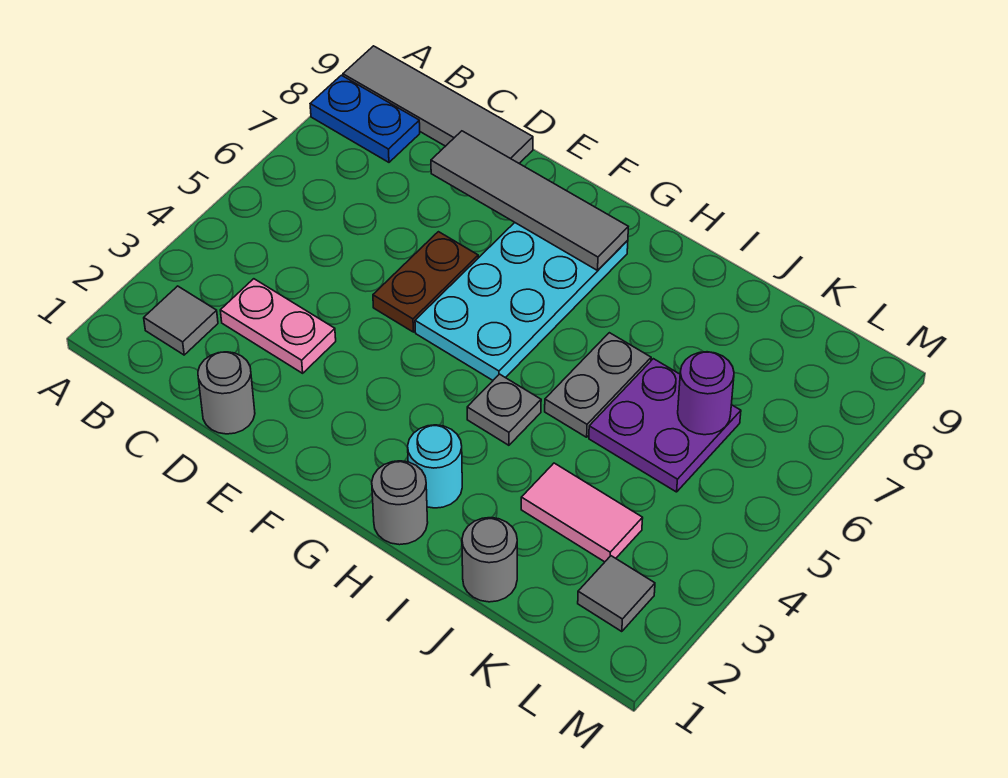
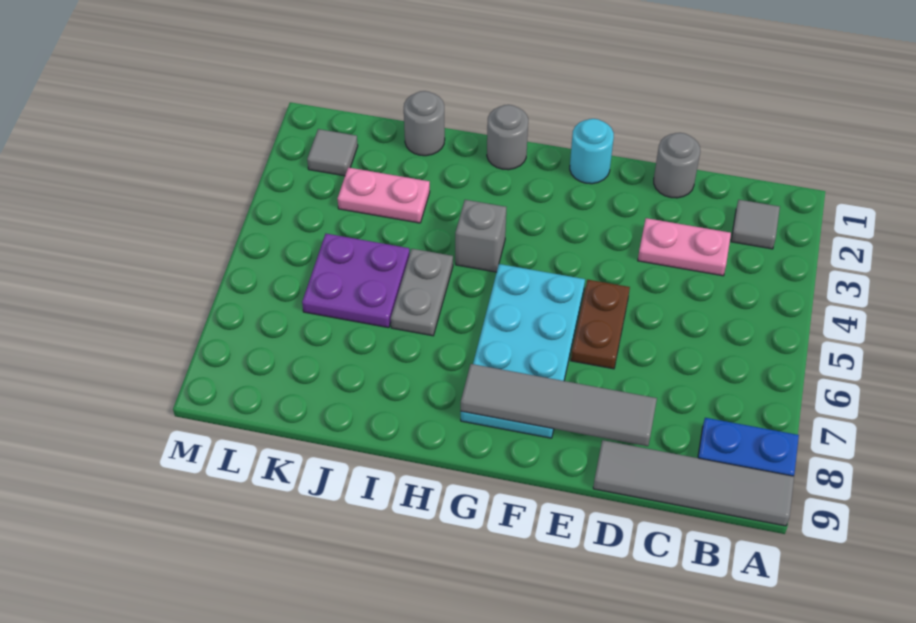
cyan 1x1 round brick [408,425,462,508] -> cyan 1x1 round brick moved to [570,119,614,184]
grey 1x1 plate [467,374,541,445] -> grey 1x1 brick [455,200,506,272]
pink 1x2 tile [521,463,643,562] -> pink 1x2 plate [337,167,430,223]
purple 1x1 round brick [678,352,734,435] -> none

